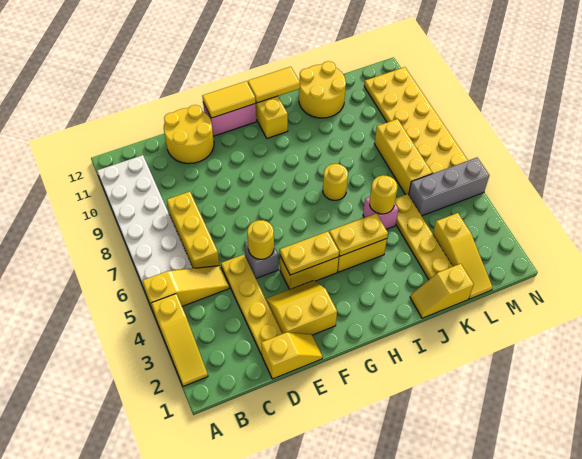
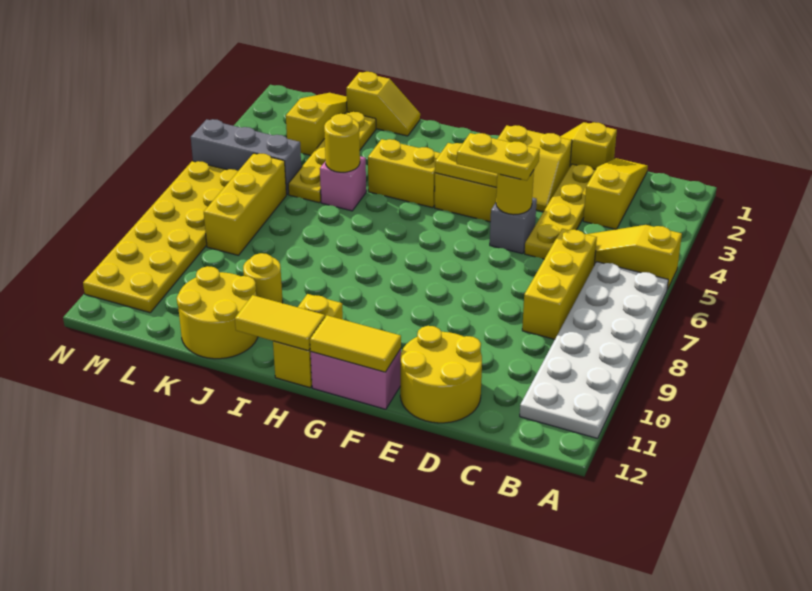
yellow 1x3 slope [151,294,208,386] -> yellow 1x3 slope moved to [583,158,648,229]
yellow 1x2 plate [329,213,388,256] -> yellow 1x2 plate moved to [457,133,540,181]
yellow 1x1 round brick [323,164,348,200] -> yellow 1x1 round brick moved to [243,253,283,303]

